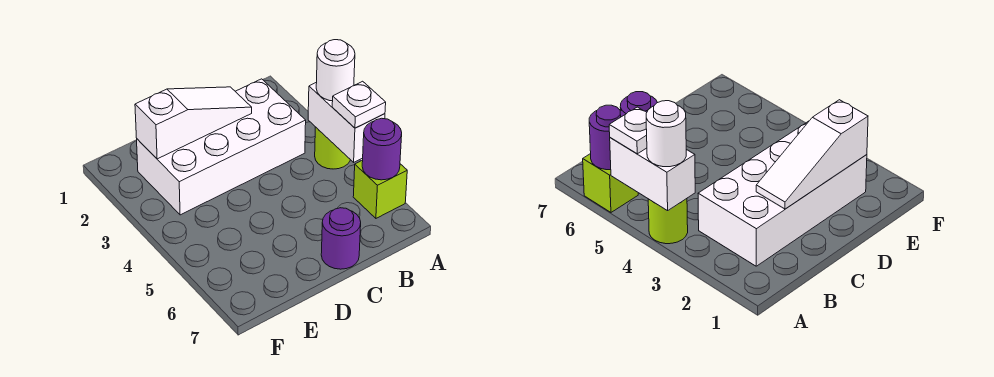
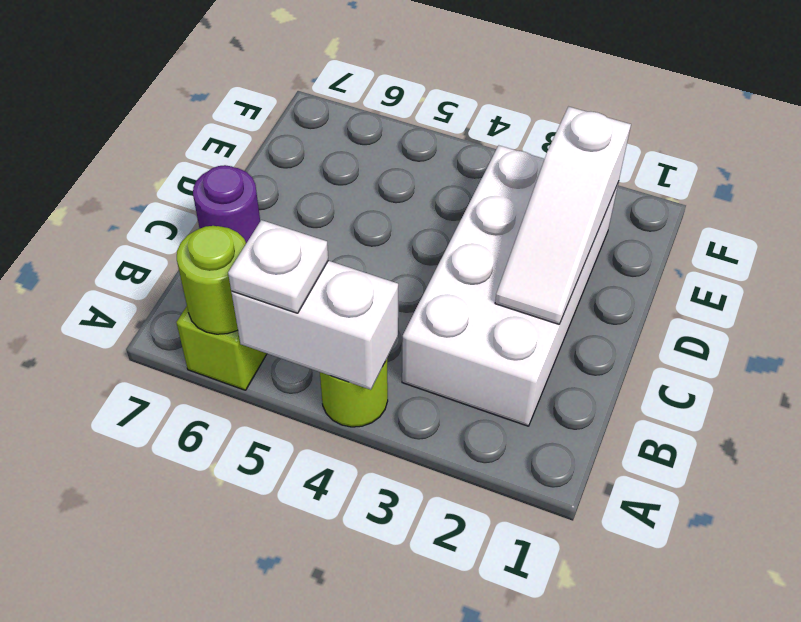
white 1x1 round brick [316,40,355,101] -> none
purple 1x1 round brick [362,118,402,180] -> lime 1x1 round brick [177,226,246,334]

